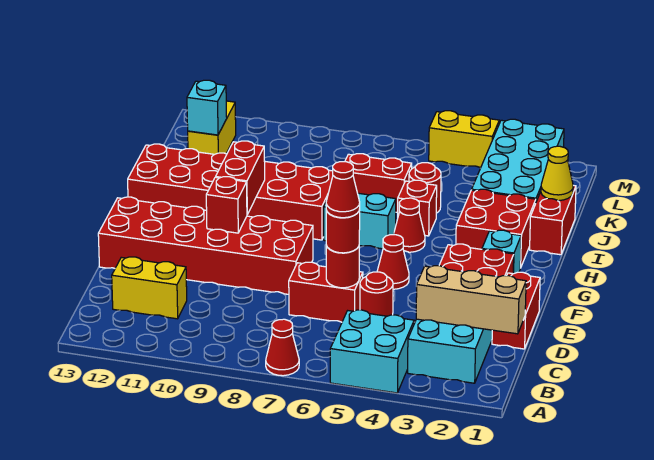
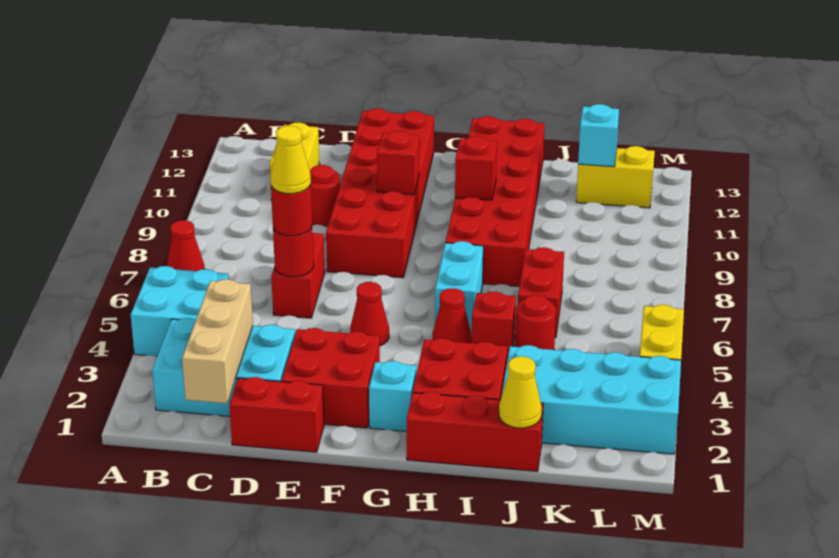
red 1x1 round brick [360,272,393,316] -> red 1x1 round brick moved to [310,165,340,226]
red 1x1 cone [326,162,360,218] -> yellow 1x1 cone [271,126,311,194]
red 1x2 brick [216,141,265,214] -> red 1x1 brick [455,136,497,200]
red 1x2 brick [530,186,576,255] -> red 1x3 brick [407,392,543,471]

